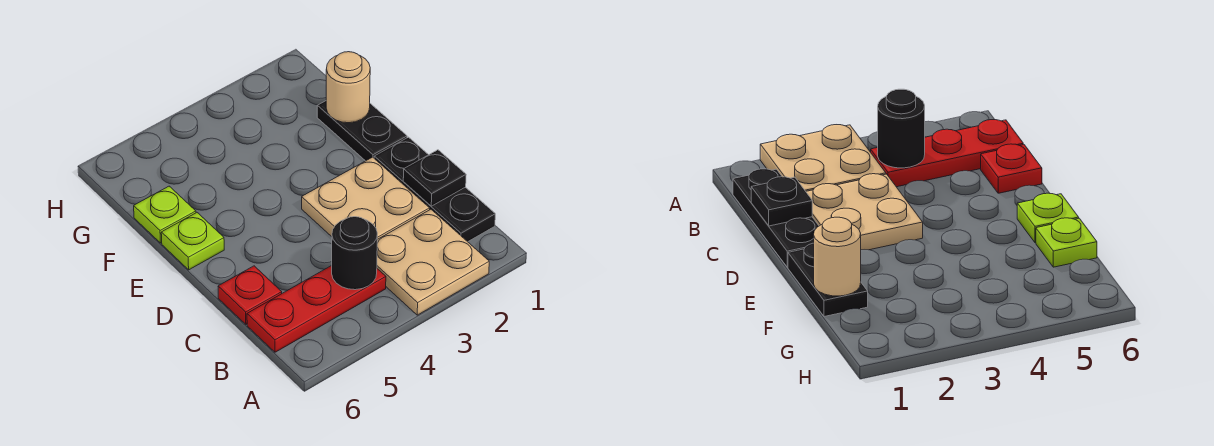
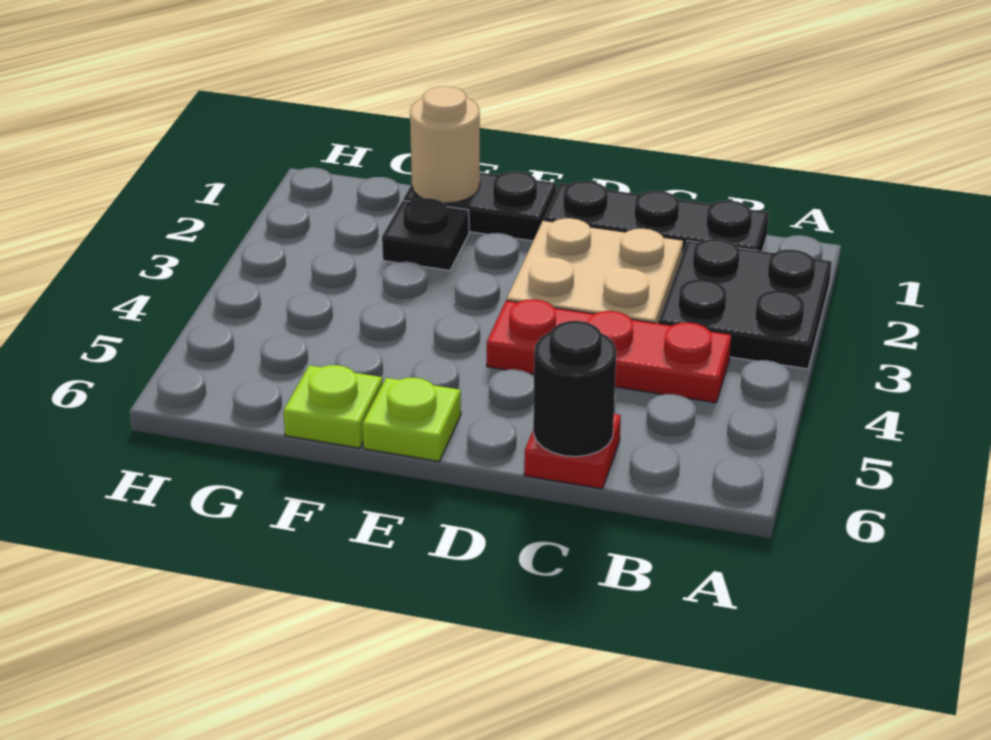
tan 2x2 plate [377,209,489,315] -> black 2x2 plate [658,239,832,369]
red 1x3 plate [247,266,386,352] -> red 1x3 plate turned to [487,299,732,403]
black 1x1 round brick [332,217,377,290] -> black 1x1 round brick moved to [533,321,616,457]
black 1x1 plate [403,150,466,206] -> black 1x1 plate moved to [382,198,469,270]

